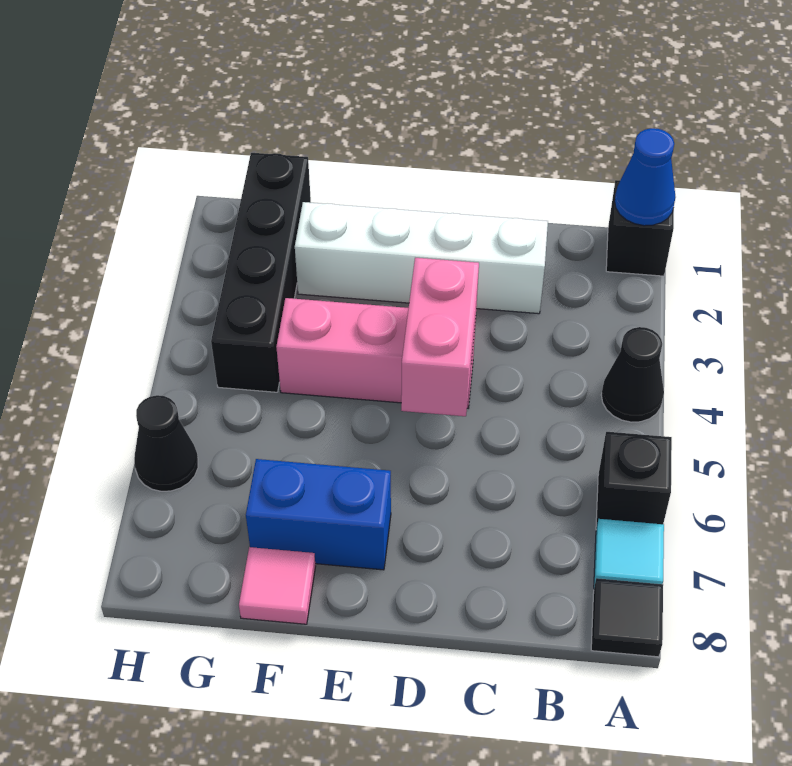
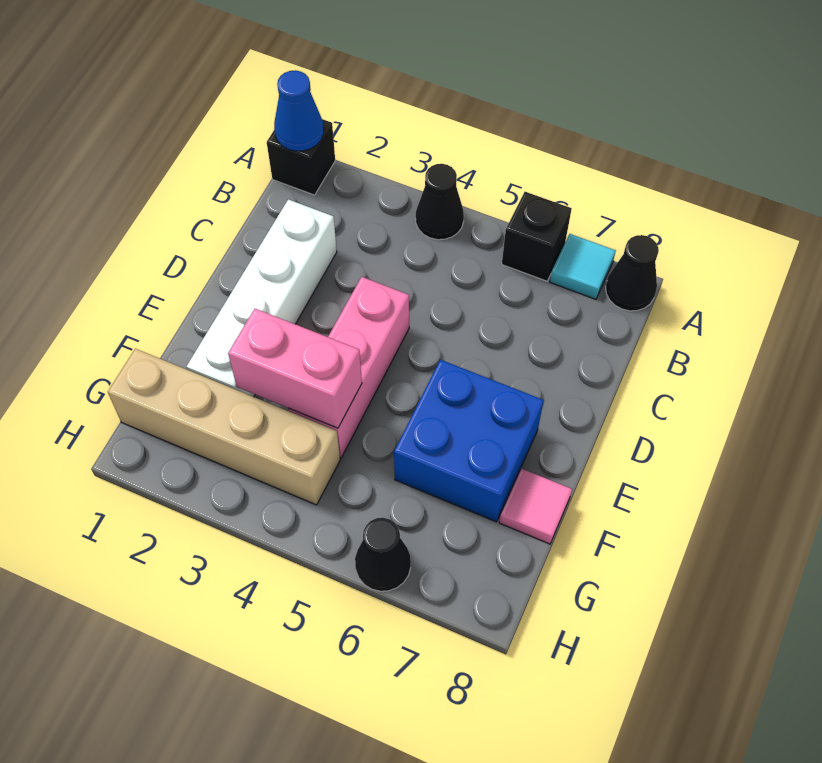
black 1x1 tile [591,578,663,657] -> black 1x1 cone [606,235,658,311]
pink 1x2 brick [401,258,479,416] -> pink 1x2 brick moved to [228,309,362,428]
blue 1x2 brick [246,459,391,570] -> blue 2x2 brick [394,360,544,522]
black 1x4 brick [211,153,311,392] -> tan 1x4 brick [108,349,340,505]

